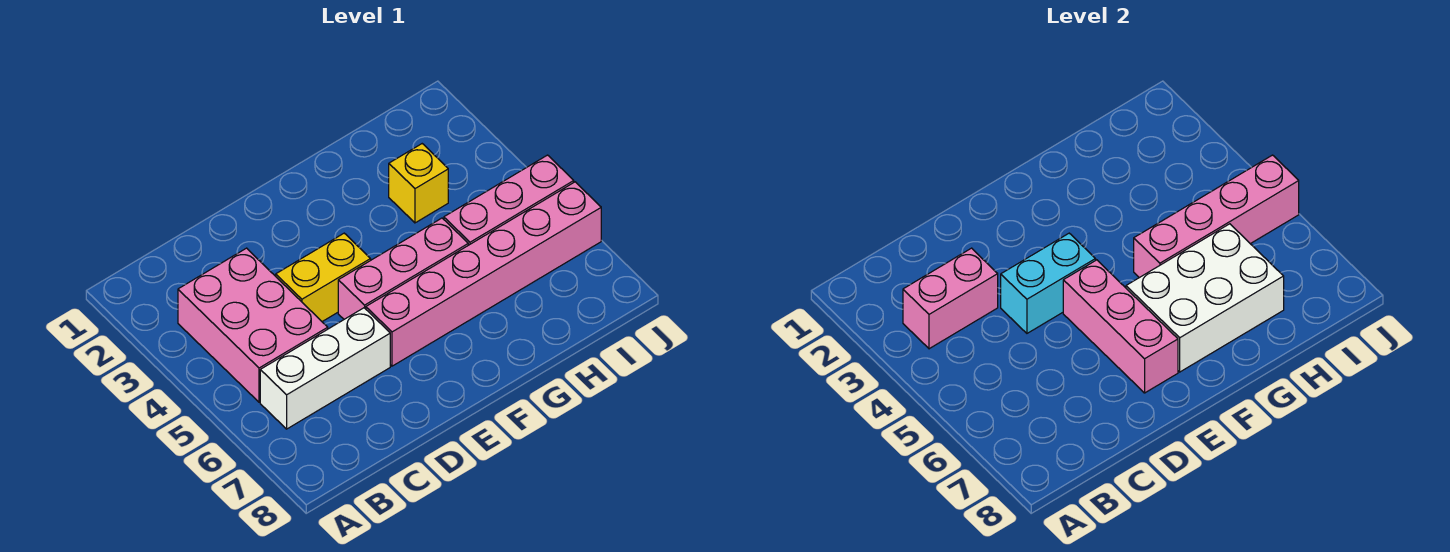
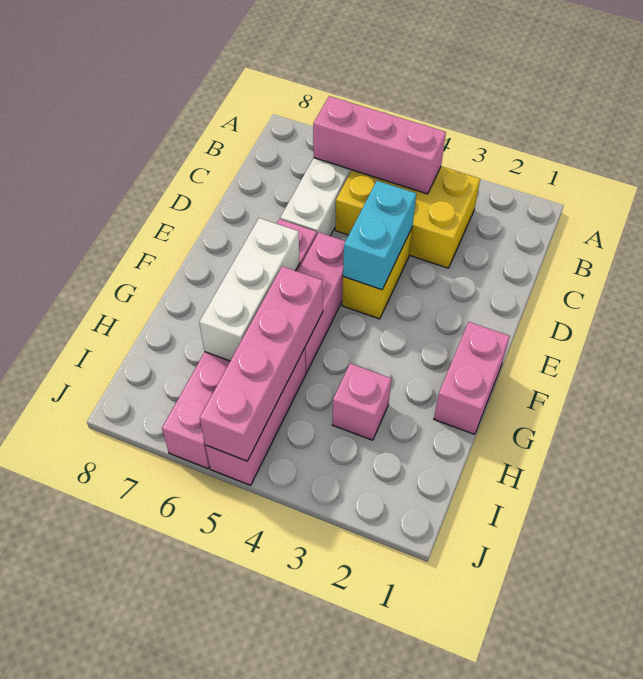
pink 2x3 brick [178,248,328,402] -> yellow 2x3 brick [335,166,480,268]
pink 1x2 brick [903,248,998,349] -> pink 1x2 brick moved to [434,322,510,434]
pink 1x3 brick [1063,260,1178,393] -> pink 1x3 brick moved to [313,96,446,194]
white 2x3 brick [1126,224,1284,372] -> white 1x3 brick [199,218,300,361]
yellow 1x1 brick [389,144,448,223] -> pink 1x1 brick [332,364,391,440]

